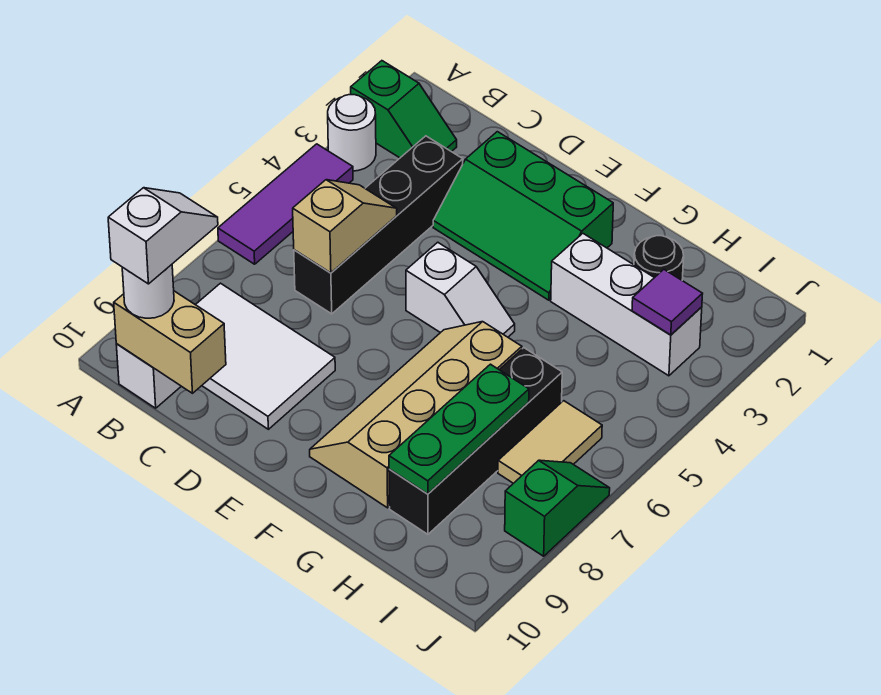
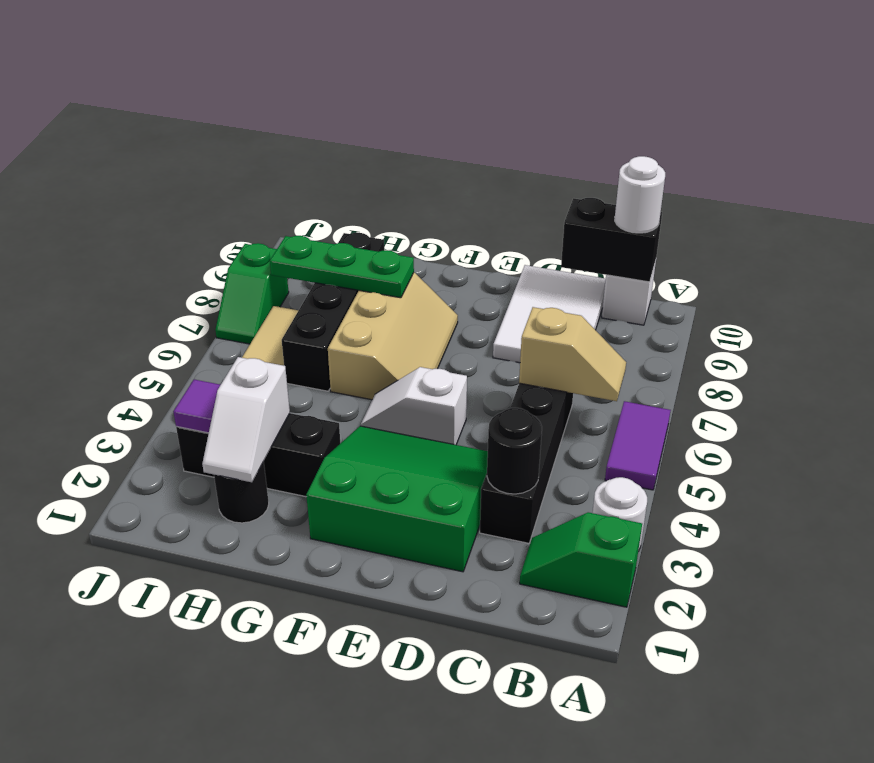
purple 1x3 tile [218,144,353,264] -> purple 1x2 tile [605,401,671,490]
white 2x3 tile [196,283,335,429] -> white 2x3 tile turned to [493,265,606,363]
white 1x2 slope [108,188,218,284] -> white 1x2 slope moved to [202,357,290,482]
tan 1x2 brick [114,291,226,393] -> black 1x2 brick [561,198,662,282]
none -> black 1x1 round brick [487,408,542,494]
tan 1x2 slope [293,180,397,273] -> tan 1x2 slope turned to [519,307,626,401]
green 2x3 slope [433,132,613,300] -> green 3x3 slope [306,426,488,572]
tan 2x4 slope [310,322,522,508] -> tan 2x3 slope [328,273,458,400]
white 1x3 brick [551,234,702,376] -> black 1x3 brick [176,413,340,497]
green 1x3 plate [389,364,529,494] -> green 1x3 plate turned to [270,236,414,298]

